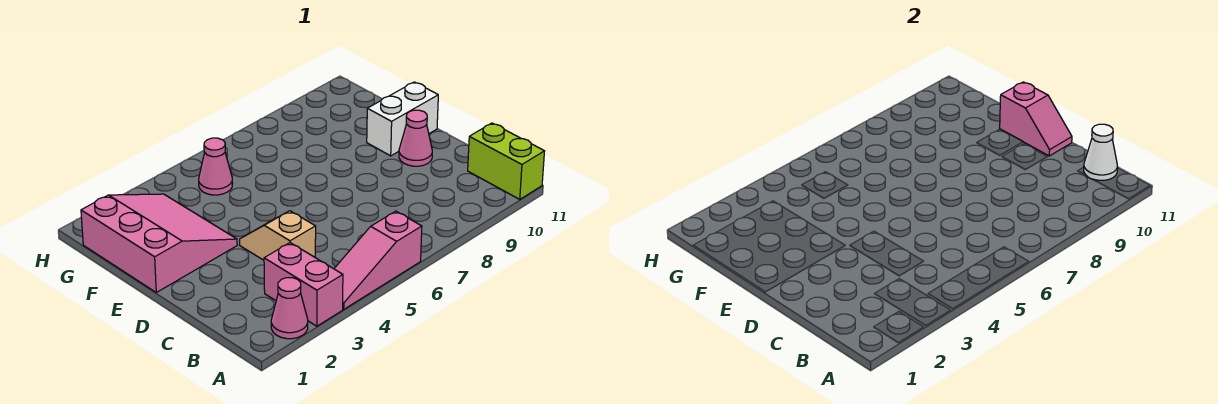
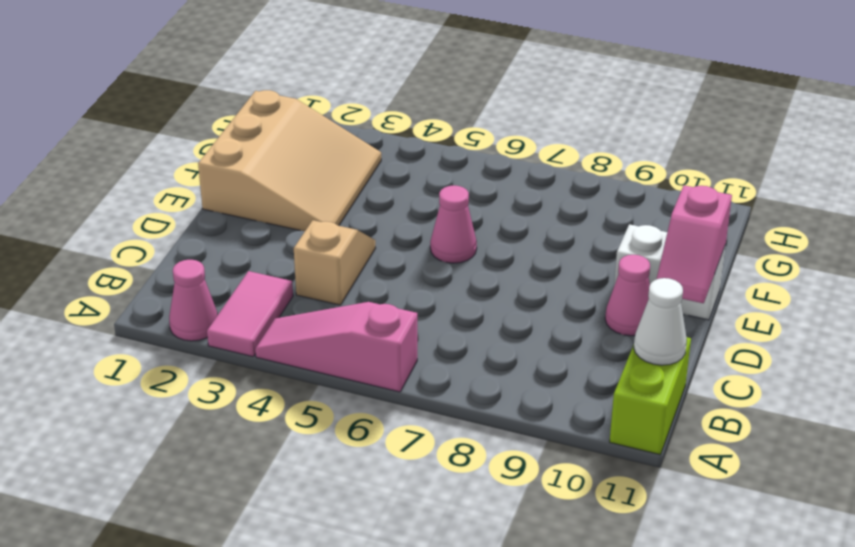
pink 1x2 brick [264,243,343,326] -> pink 1x2 tile [207,271,293,357]
pink 3x3 slope [81,194,237,292] -> tan 3x3 slope [198,90,381,231]
pink 1x1 cone [199,138,233,195] -> pink 1x1 cone moved to [430,185,477,263]

